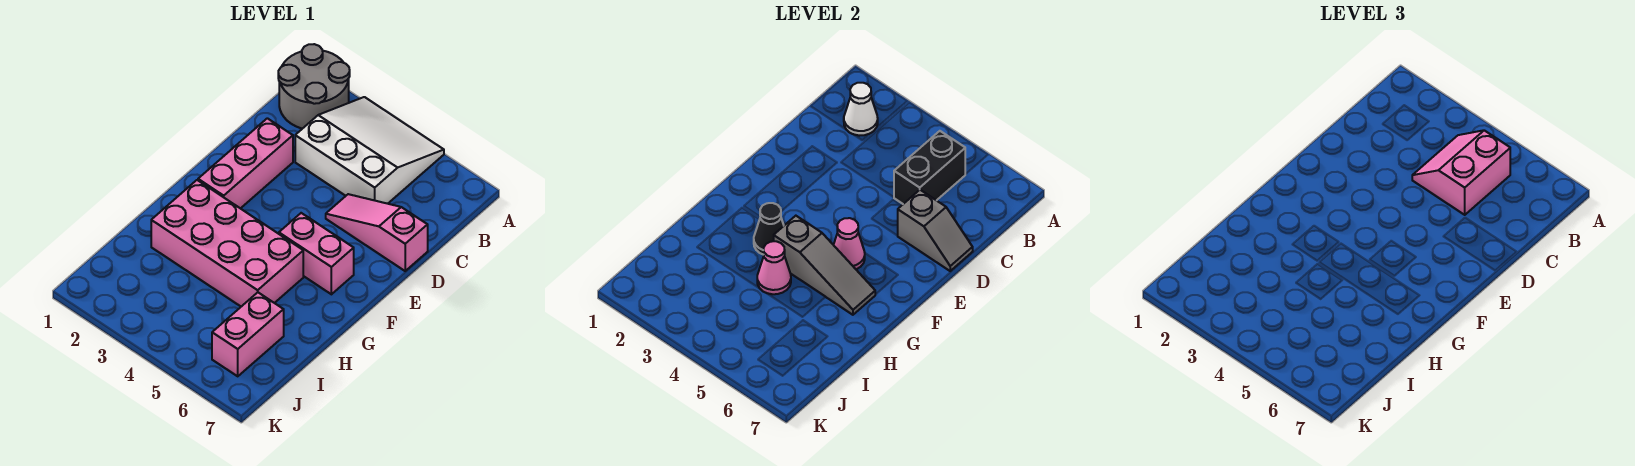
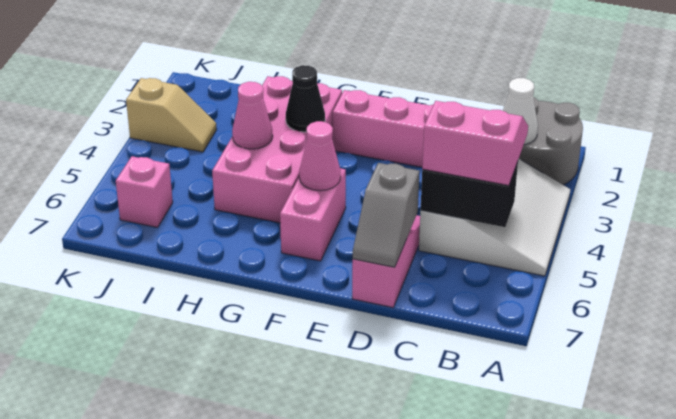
grey 1x3 slope [774,216,875,315] -> none
pink 1x2 brick [212,292,284,376] -> pink 1x1 brick [116,156,173,228]
none -> tan 1x2 slope [126,78,217,152]

